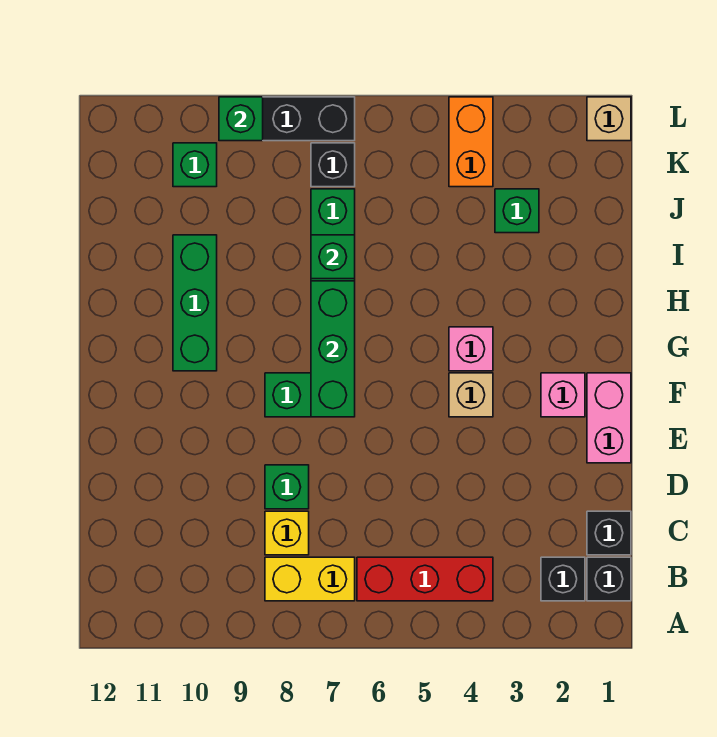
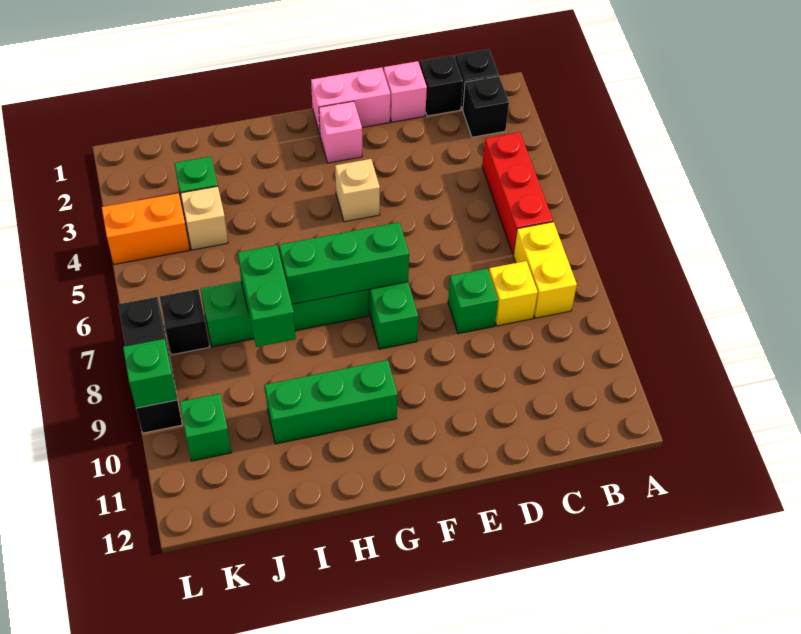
pink 1x1 brick [449,327,493,371] -> pink 1x1 brick moved to [384,61,427,122]
green 1x1 brick [311,235,355,279] -> green 1x2 brick [238,245,296,347]
tan 1x1 brick [587,97,631,141] -> tan 1x1 brick moved to [181,186,228,250]

